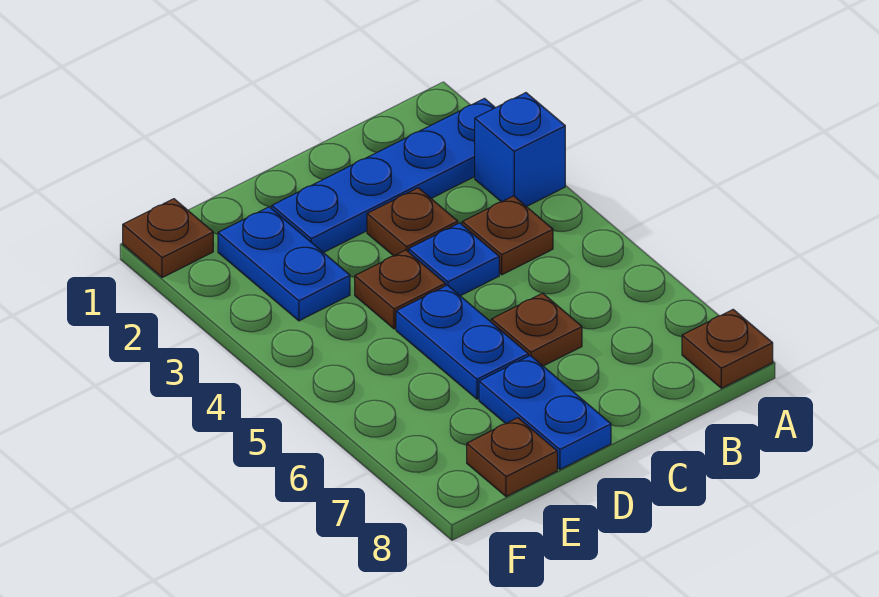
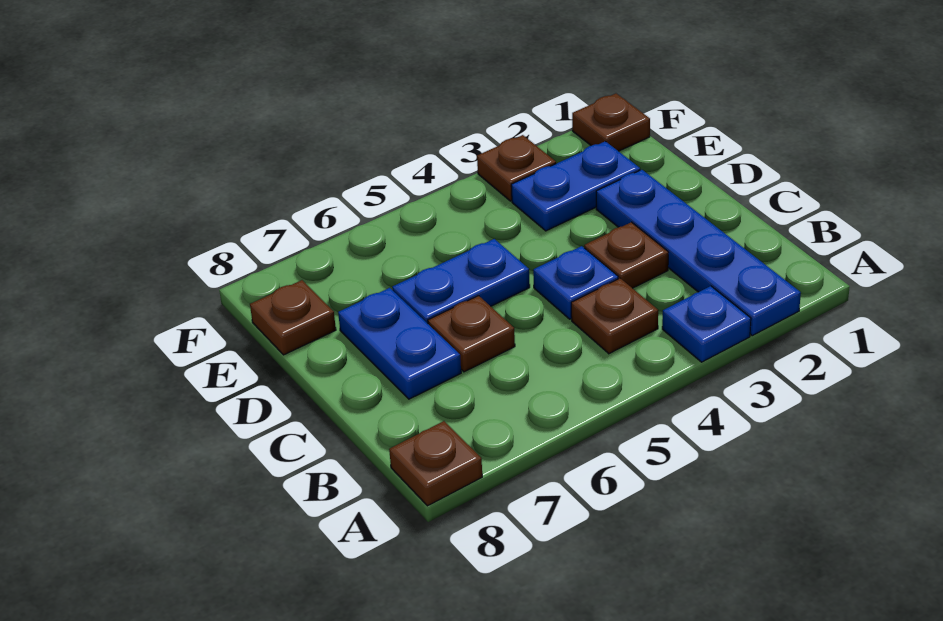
blue 1x1 brick [475,93,565,207] -> blue 1x1 plate [662,286,751,362]
brown 1x1 plate [355,250,445,329] -> brown 1x1 plate moved to [477,135,556,201]
blue 1x2 plate [479,356,611,469] -> blue 1x2 plate turned to [338,288,461,399]

